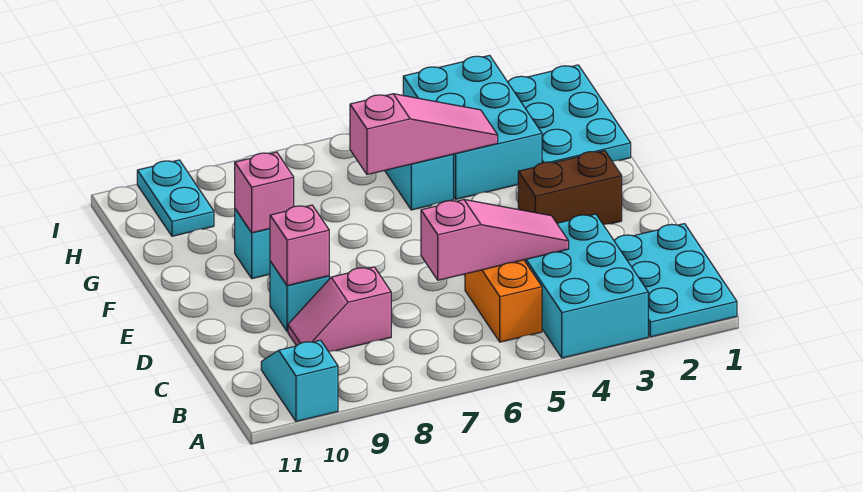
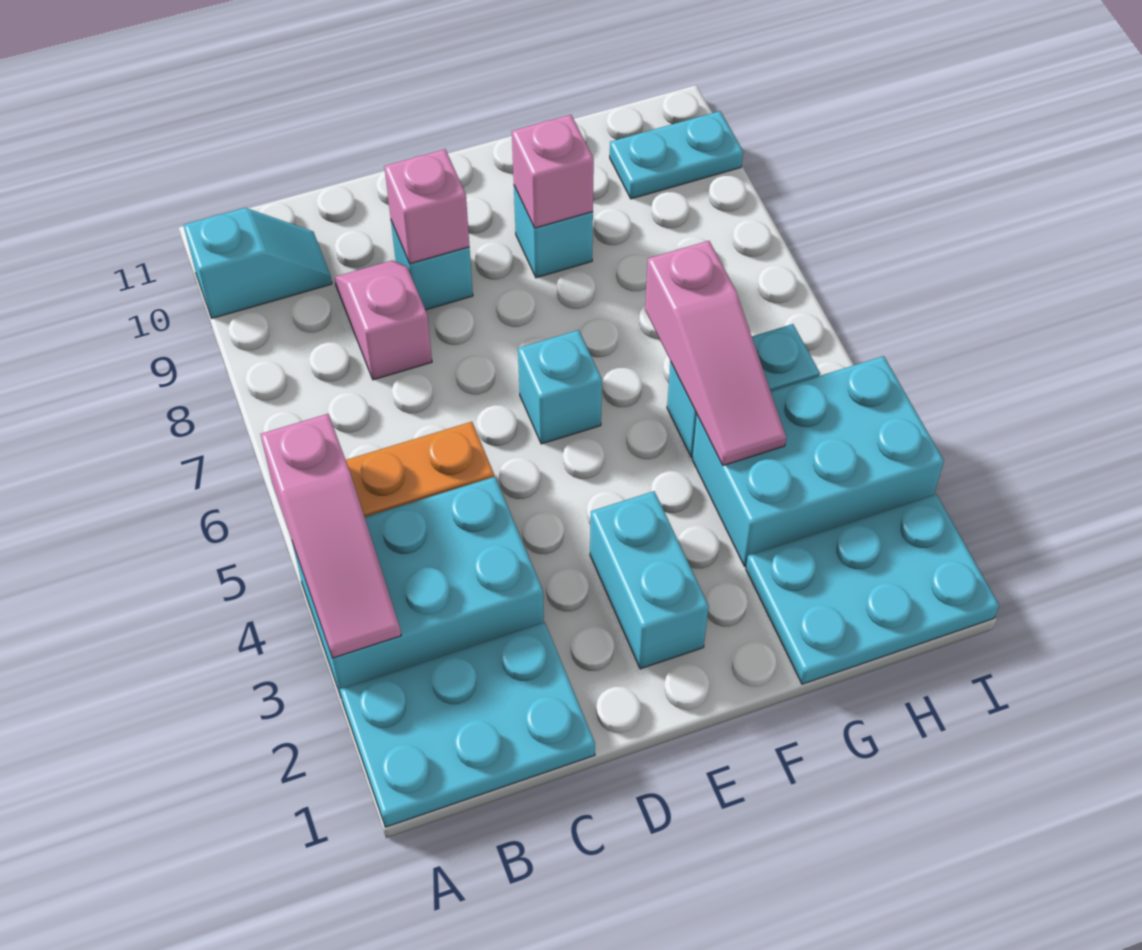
pink 1x3 slope [421,200,569,280] -> pink 1x3 slope moved to [260,414,401,658]
brown 1x2 brick [518,151,622,225] -> cyan 1x2 brick [590,491,709,669]
none -> cyan 1x1 brick [518,330,602,444]

